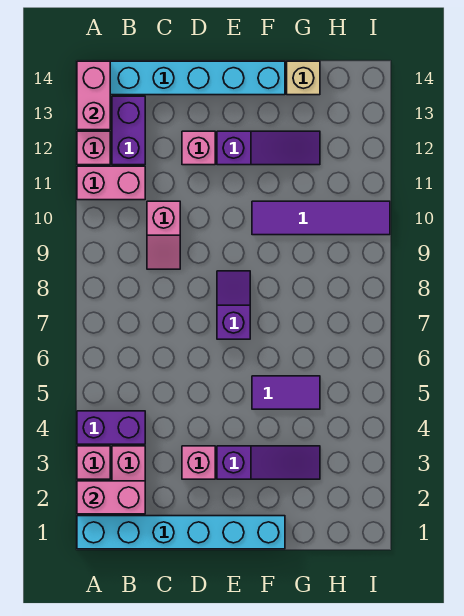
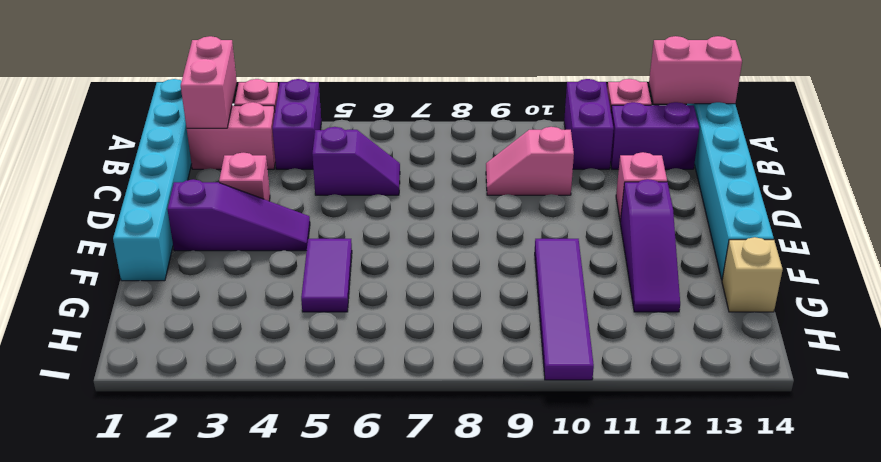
pink 1x2 brick [77,166,145,200] -> purple 1x2 brick [564,79,614,169]
purple 1x3 slope [217,446,320,479] -> purple 1x3 slope turned to [167,179,310,251]
purple 1x2 slope [217,271,250,339] -> purple 1x2 slope moved to [312,127,400,195]

